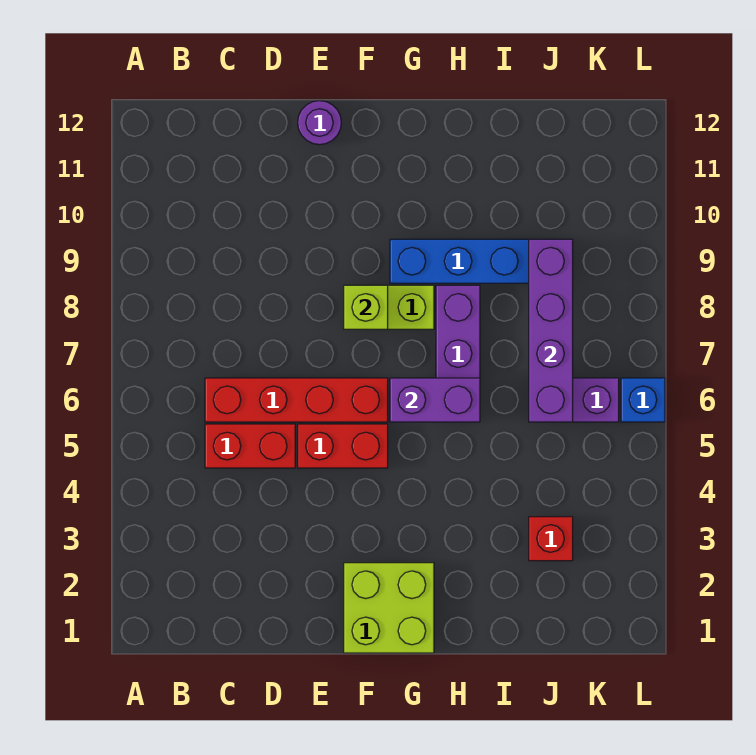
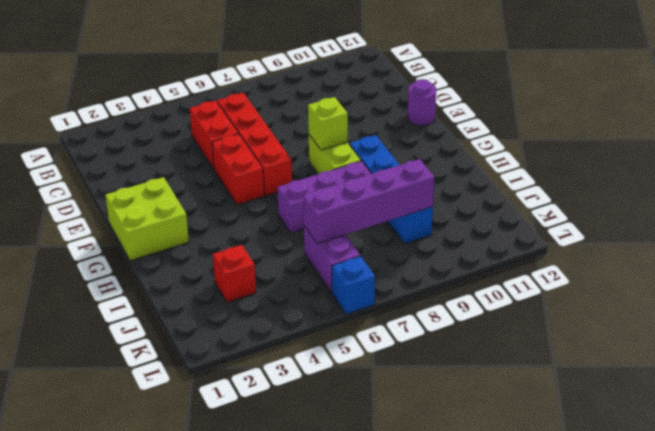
purple 1x2 brick [390,378,480,422] -> none

